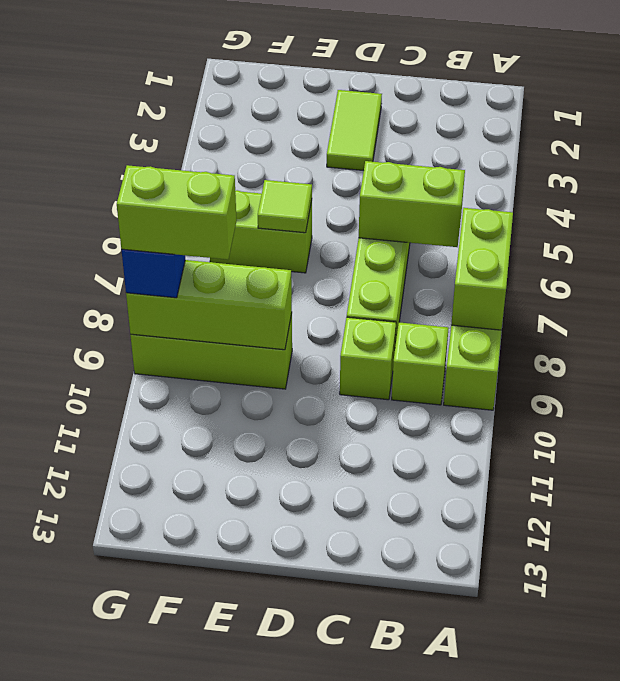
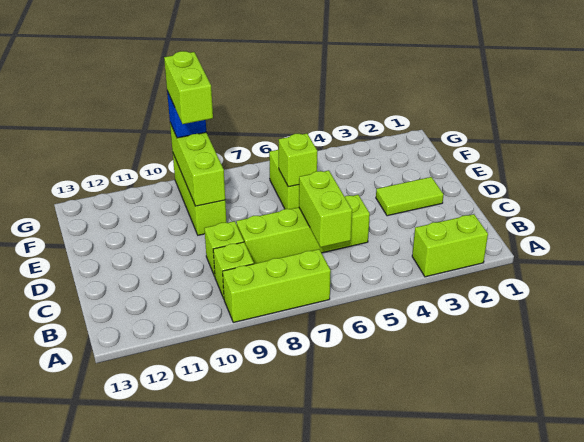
lime 1x2 brick [451,208,513,330] -> lime 1x2 brick moved to [412,214,488,277]
lime 1x1 tile [258,180,312,233] -> lime 1x1 brick [279,133,317,187]

